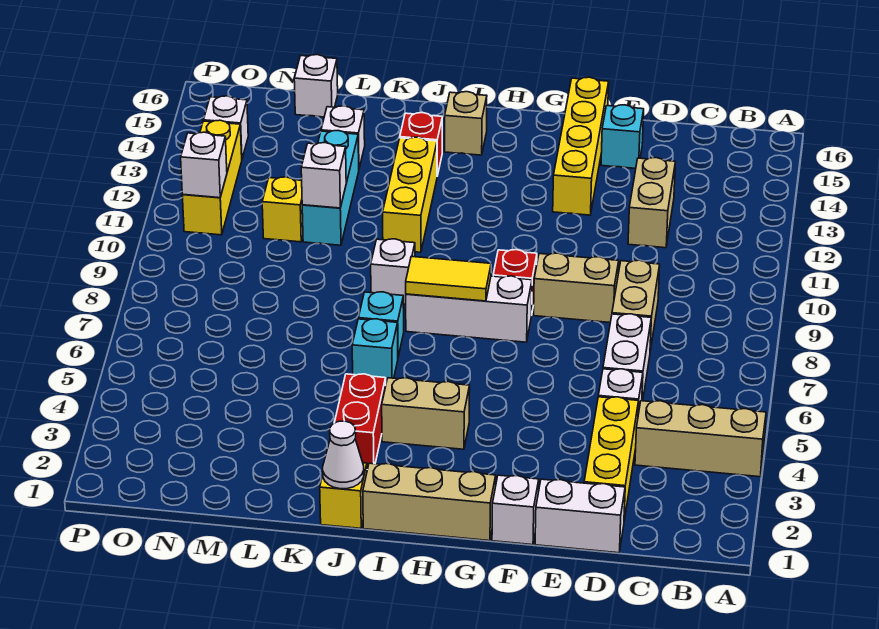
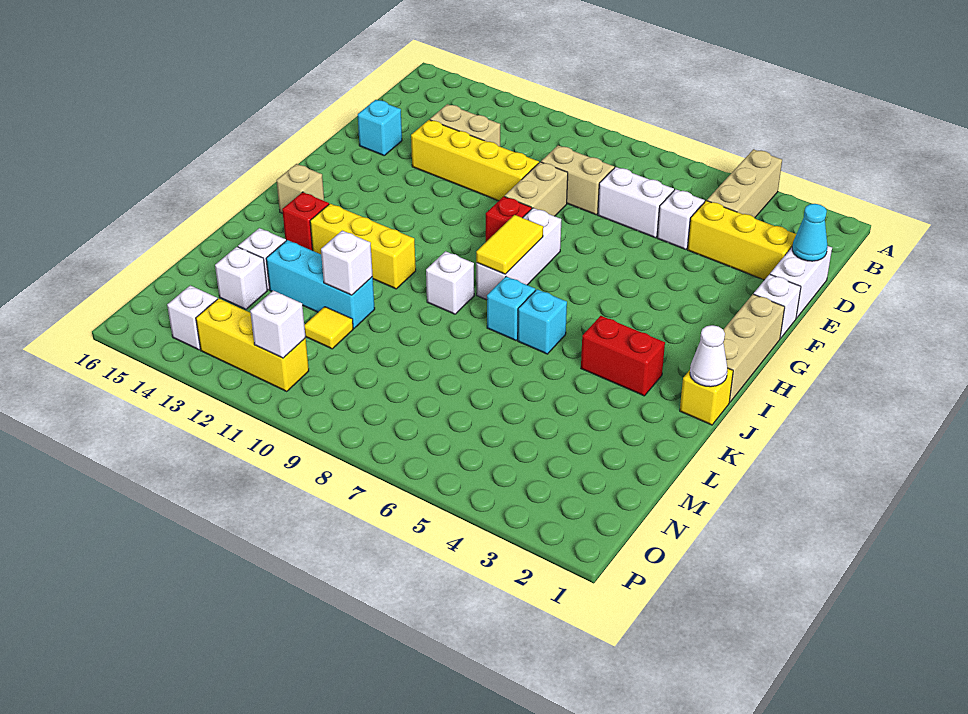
none -> cyan 1x1 cone [792,204,827,261]
yellow 1x4 brick [553,77,609,215] -> yellow 1x4 brick moved to [411,120,539,201]
tan 1x2 brick [382,378,470,449] -> none
yellow 1x1 brick [262,177,303,242] -> yellow 1x1 tile [304,307,353,349]
white 1x1 brick [294,55,338,117] -> white 1x1 brick moved to [215,247,267,309]

